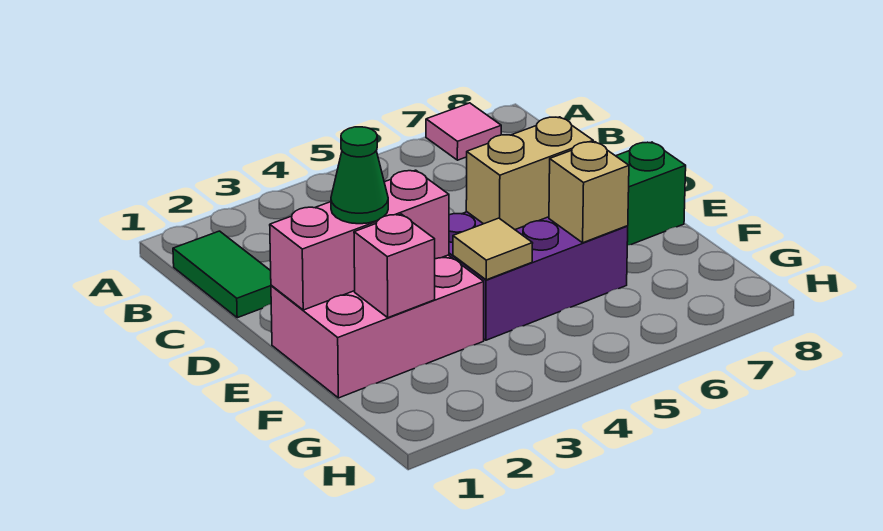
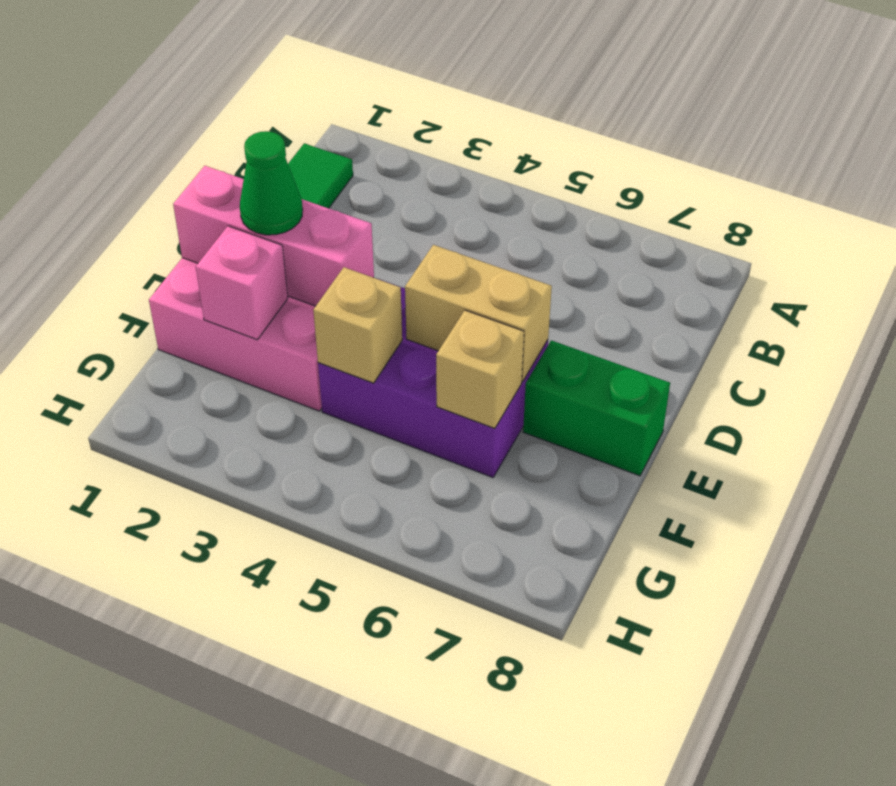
pink 1x1 tile [426,103,501,160] -> none
tan 1x1 tile [453,218,533,280] -> tan 1x1 brick [313,267,402,383]

